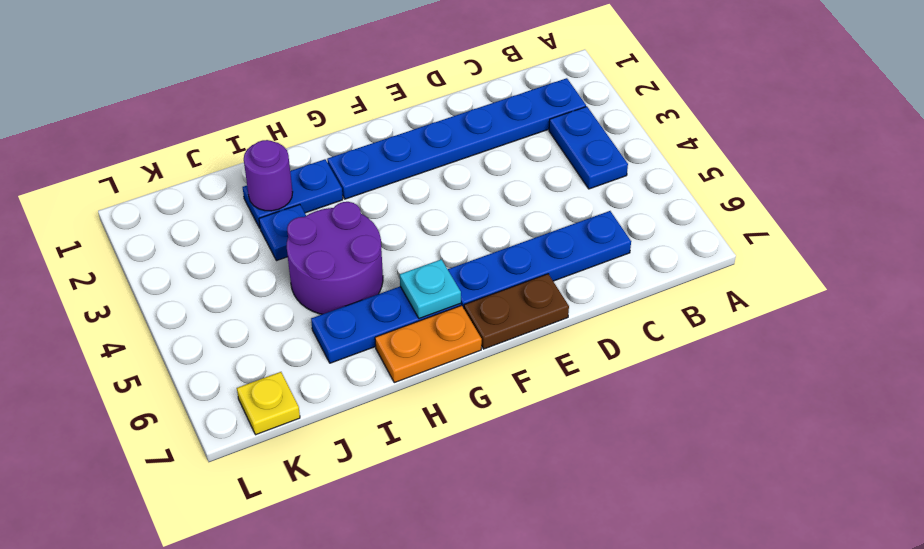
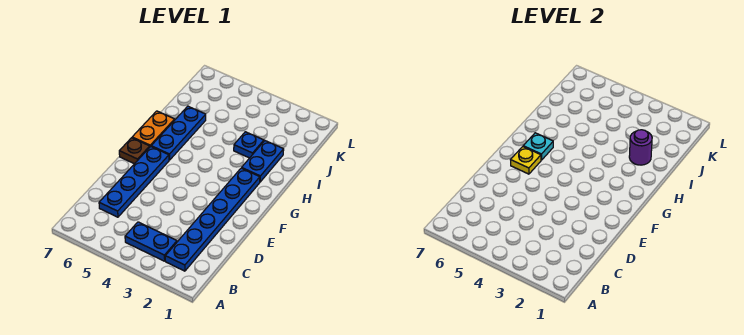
brown 1x2 plate [464,274,569,349] -> brown 1x1 plate [119,138,150,164]
purple 2x2 round brick [287,202,383,314] -> none
yellow 1x1 plate [237,372,300,435] -> yellow 1x1 plate moved to [511,147,541,174]

